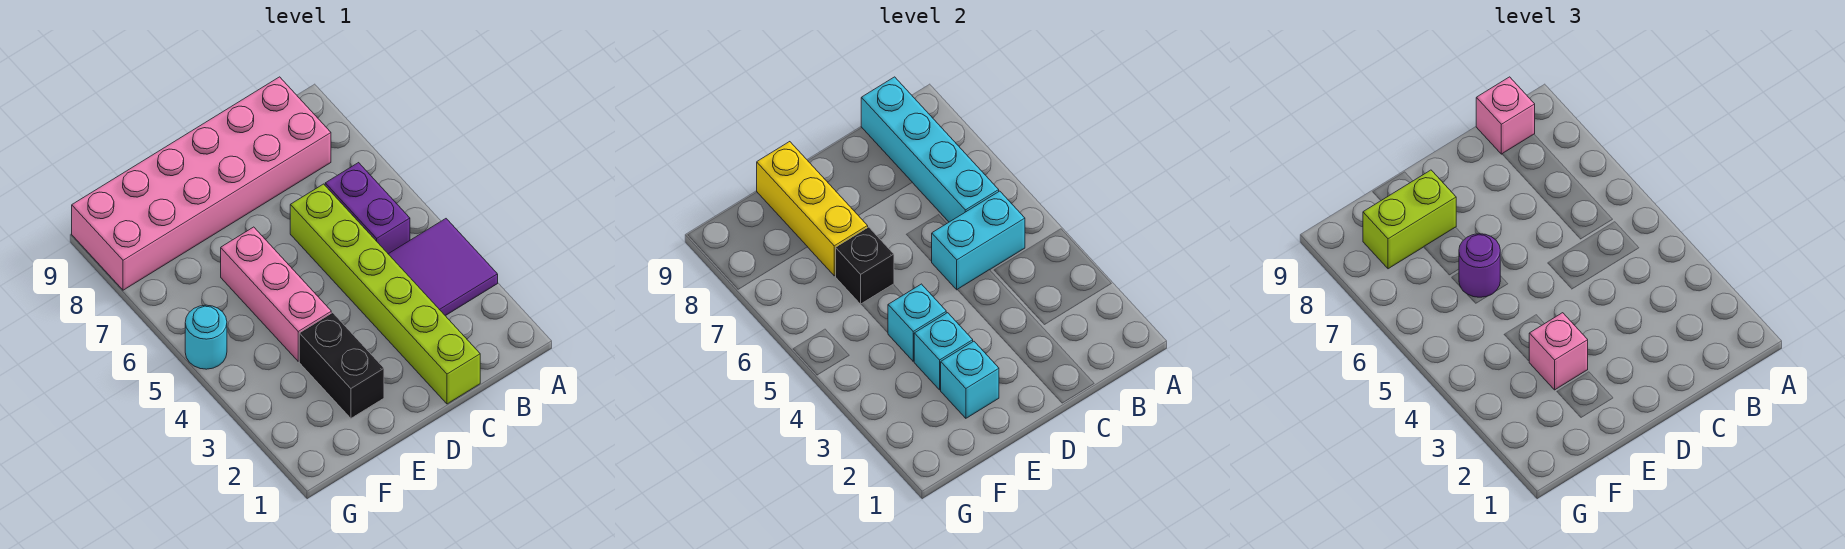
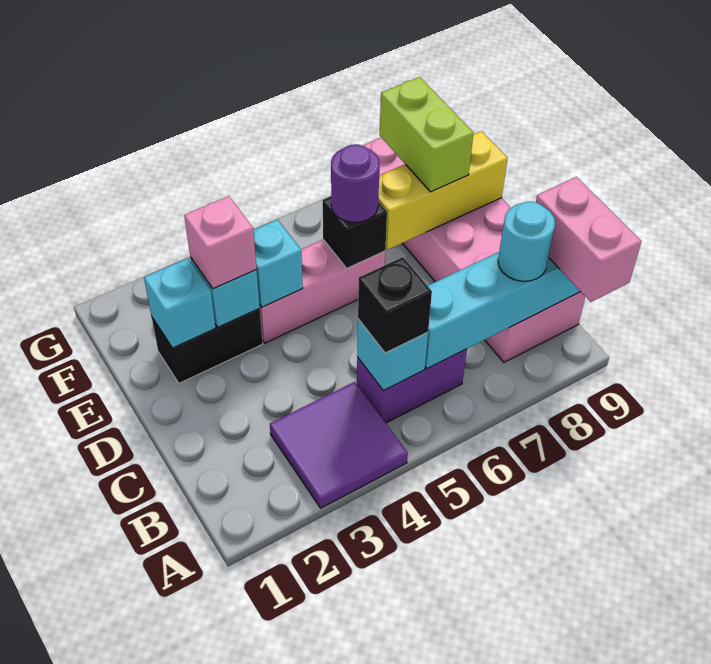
cyan 1x2 brick [931,191,1025,290] -> cyan 1x1 brick [357,319,428,391]
none -> black 1x1 brick [358,257,432,353]
pink 1x1 brick [1476,77,1535,154] -> pink 1x2 brick [536,177,641,302]
lime 1x6 brick [290,184,480,404] -> none
cyan 1x1 round brick [185,305,227,369] -> cyan 1x1 round brick moved to [498,202,555,281]

